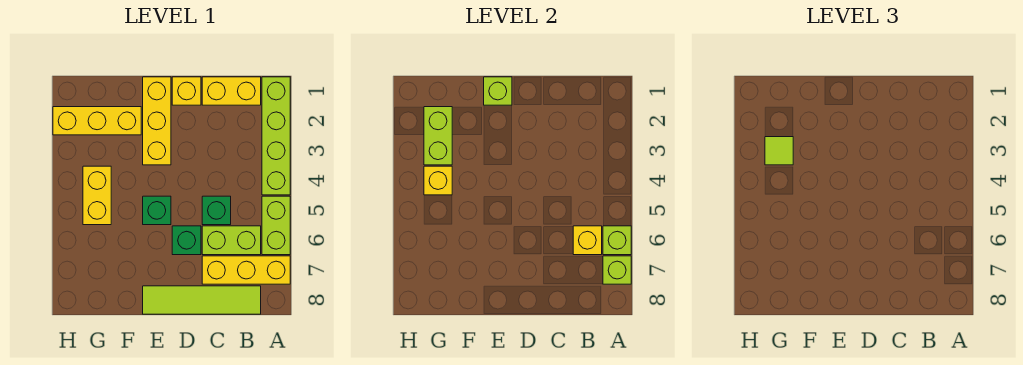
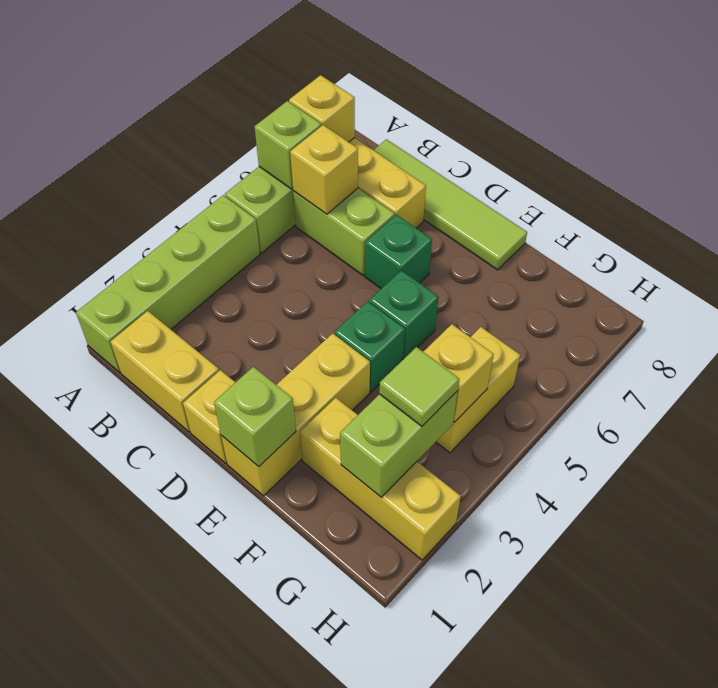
lime 1x1 brick [603,256,631,284] -> yellow 1x1 brick [289,75,355,142]
green 1x1 brick [202,196,231,225] -> green 1x1 brick moved to [334,301,405,392]

